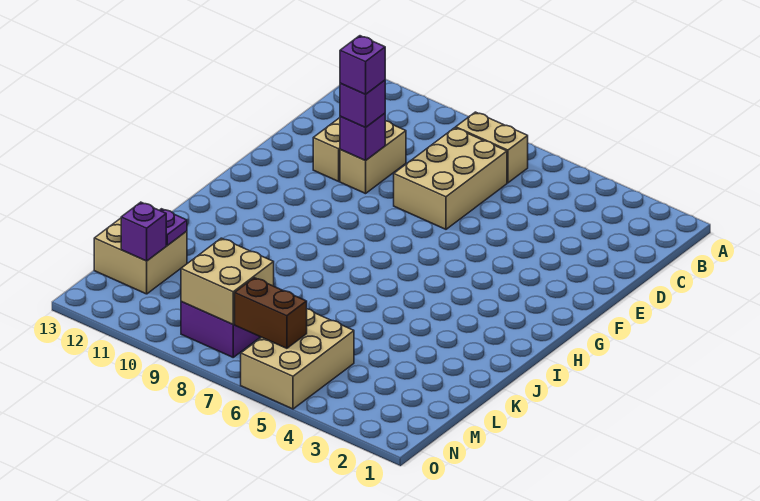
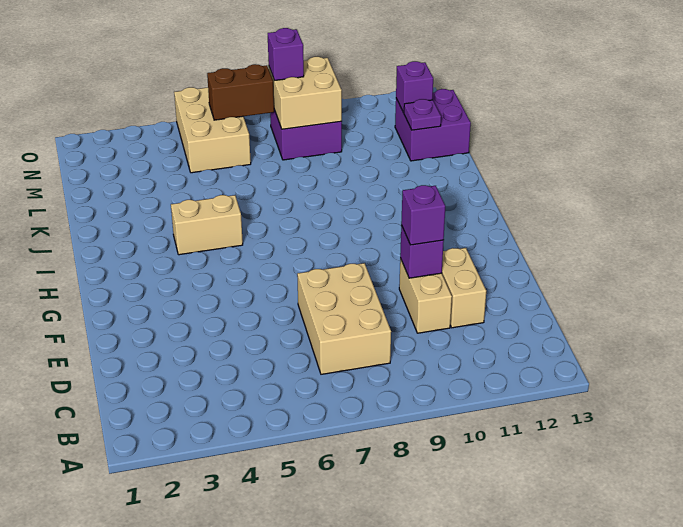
tan 1x2 brick [456,112,528,183] -> tan 1x2 brick moved to [171,195,243,255]
purple 1x1 brick [340,36,385,94] -> purple 1x1 brick moved to [268,28,304,81]
tan 2x2 brick [94,218,187,294] -> purple 2x2 brick [395,89,471,161]

